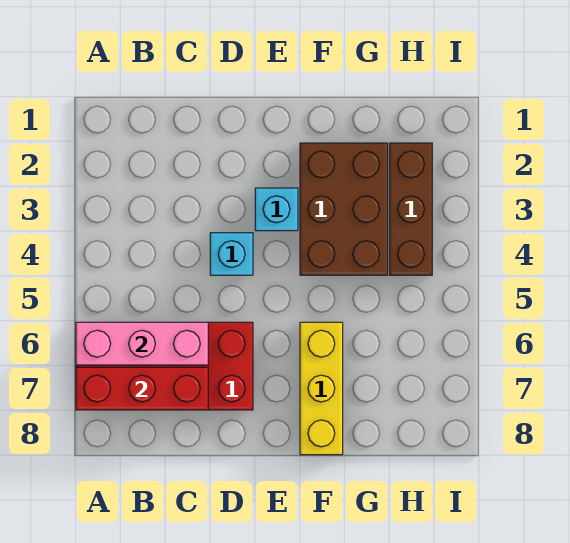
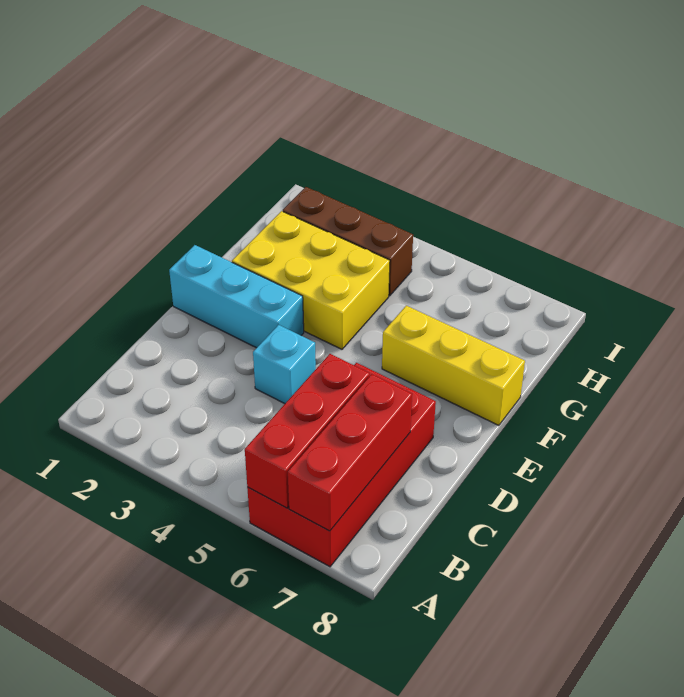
pink 1x3 brick [76,322,208,365] -> red 1x3 brick [245,354,370,508]
cyan 1x1 brick [255,188,298,231] -> cyan 1x3 brick [169,245,304,348]
brown 2x3 brick [300,143,388,275] -> yellow 2x3 brick [232,211,390,349]

